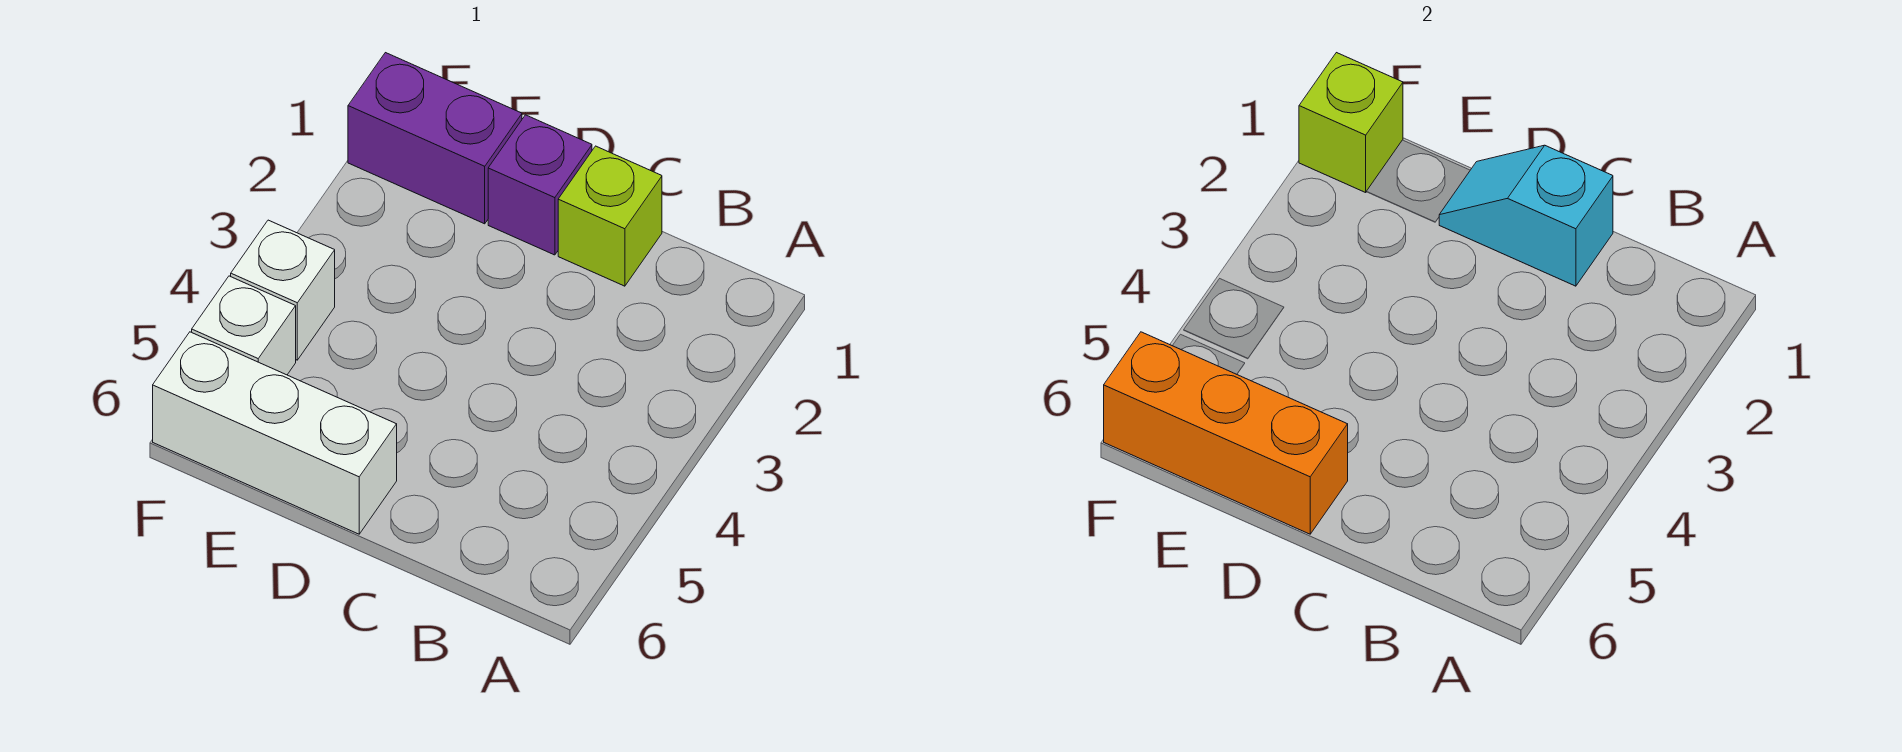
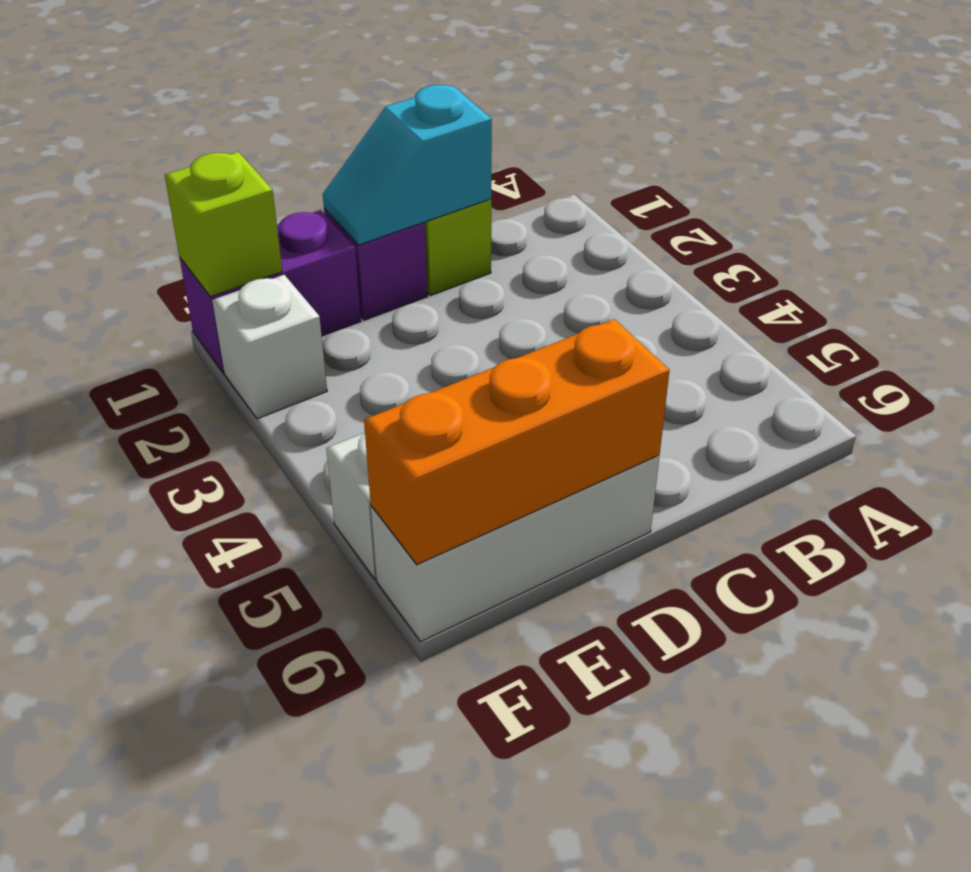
white 1x1 brick [231,220,335,360] -> white 1x1 brick moved to [212,275,327,419]

